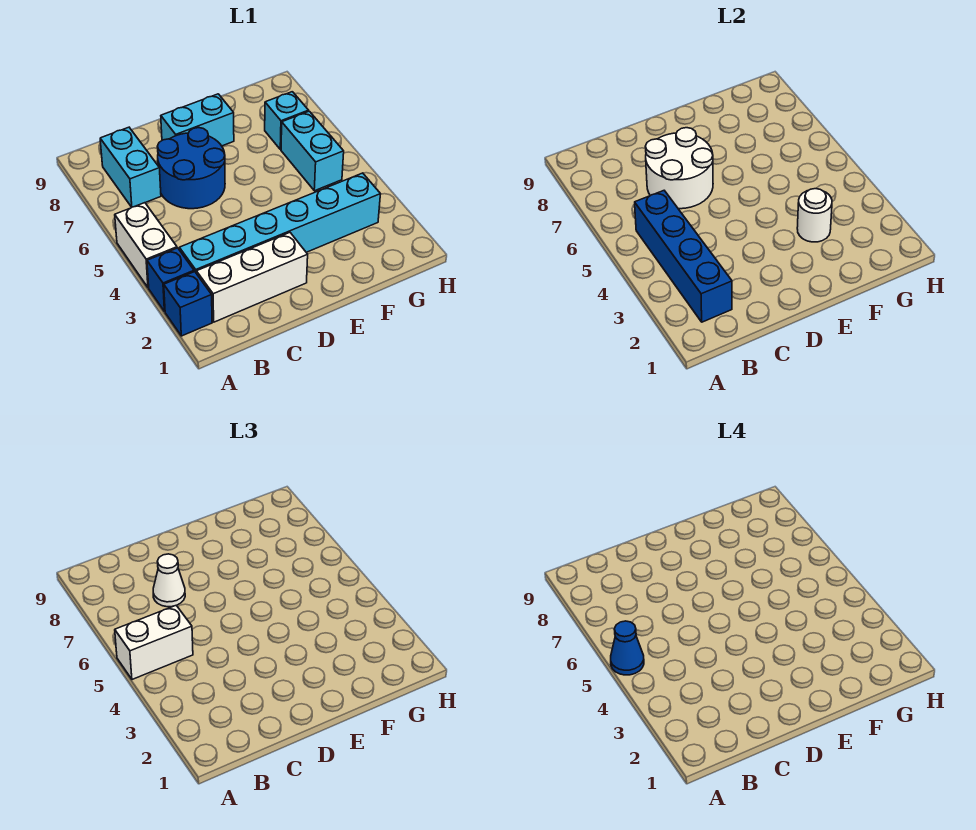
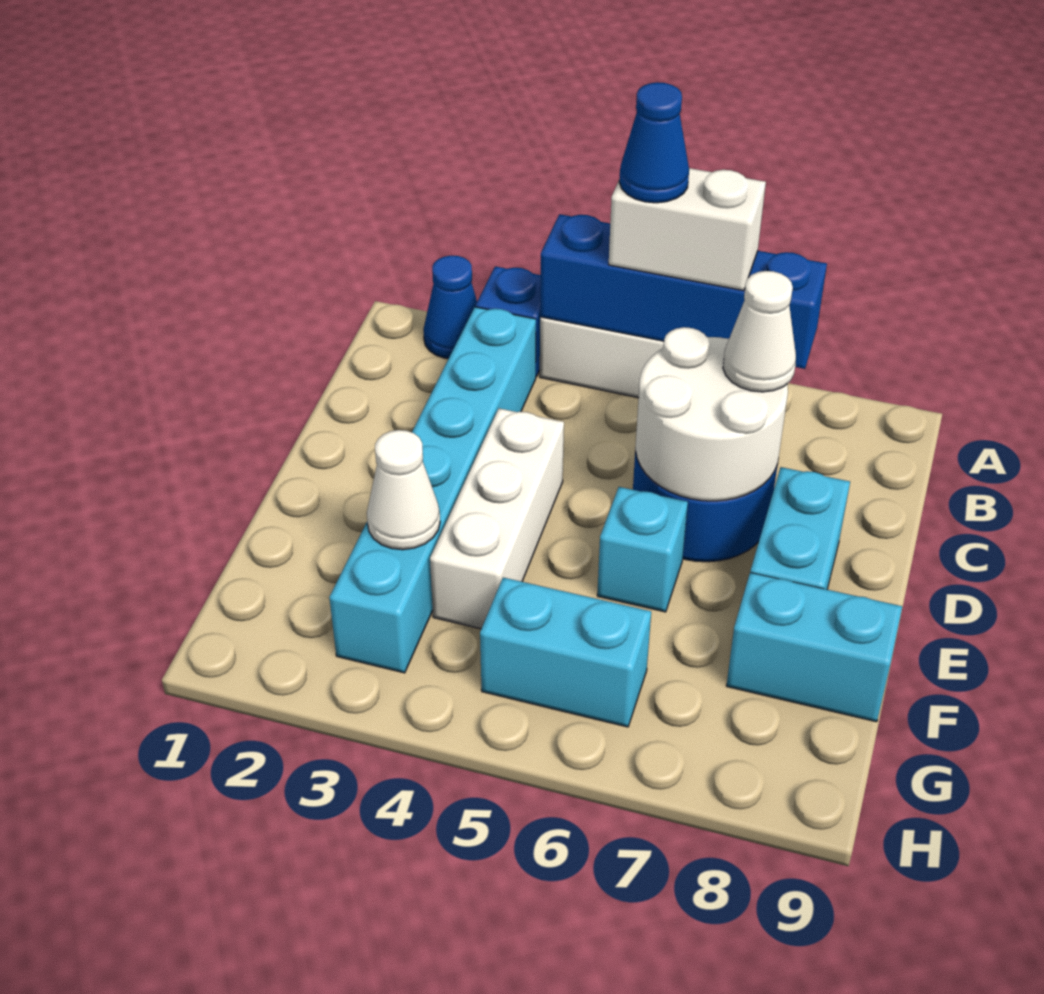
blue 1x1 brick [164,272,212,336] -> blue 1x1 cone [423,255,477,358]
white 1x2 brick [115,605,193,679] -> white 1x2 brick turned to [609,168,766,291]
white 1x3 brick [196,233,308,322] -> white 1x3 brick moved to [430,408,564,629]
blue 1x4 brick [635,191,732,322] -> blue 1x4 brick moved to [540,214,827,369]
cyan 1x2 brick [100,127,161,207] -> cyan 1x2 brick moved to [726,573,902,722]
white 1x1 round brick [797,189,832,242] -> white 1x1 cone [367,430,440,550]
cyan 1x1 brick [265,92,309,150] -> cyan 1x1 brick moved to [597,487,688,612]

